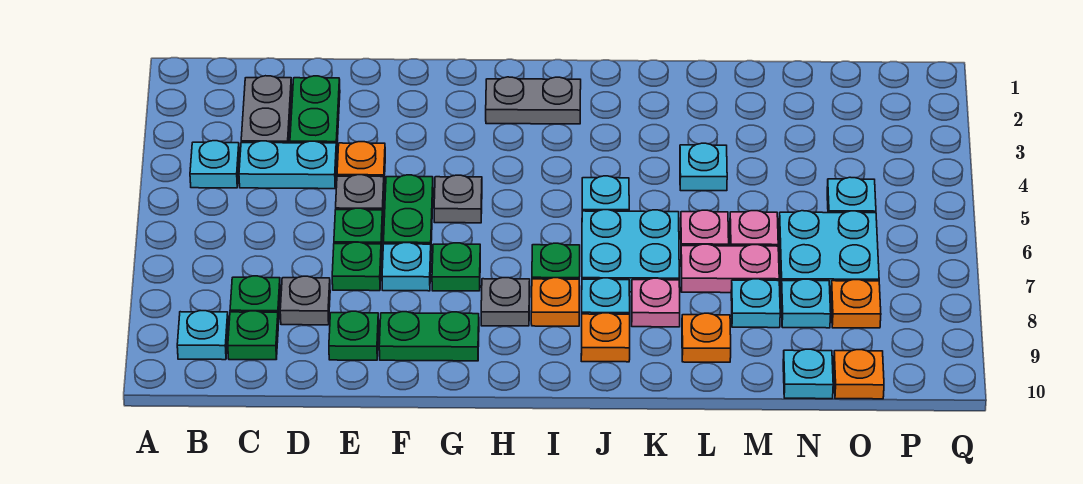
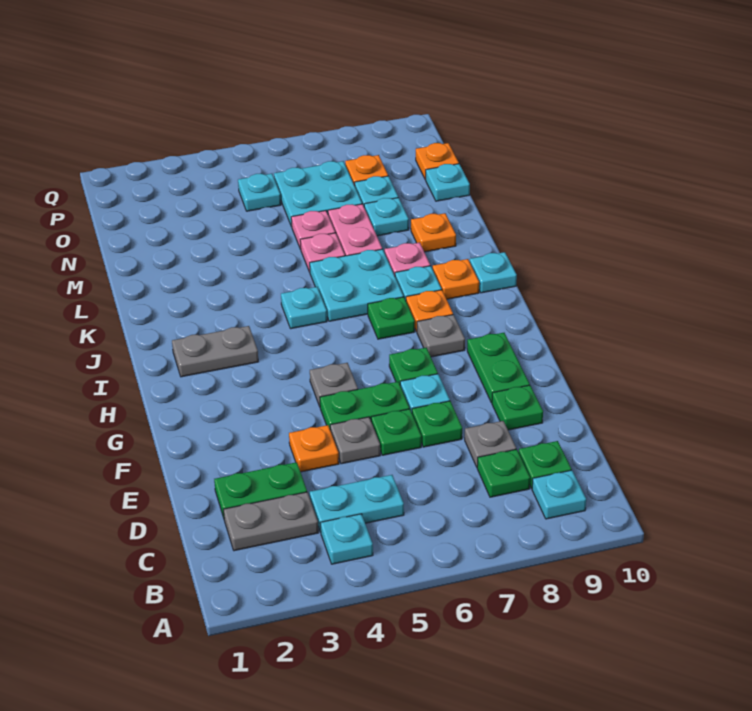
cyan 1x2 plate [239,141,337,189] -> cyan 1x2 plate turned to [310,475,404,532]
grey 1x2 plate [486,77,581,124] -> grey 1x2 plate turned to [172,326,258,377]
cyan 1x1 plate [680,143,727,191] -> cyan 1x1 plate moved to [470,252,517,293]

